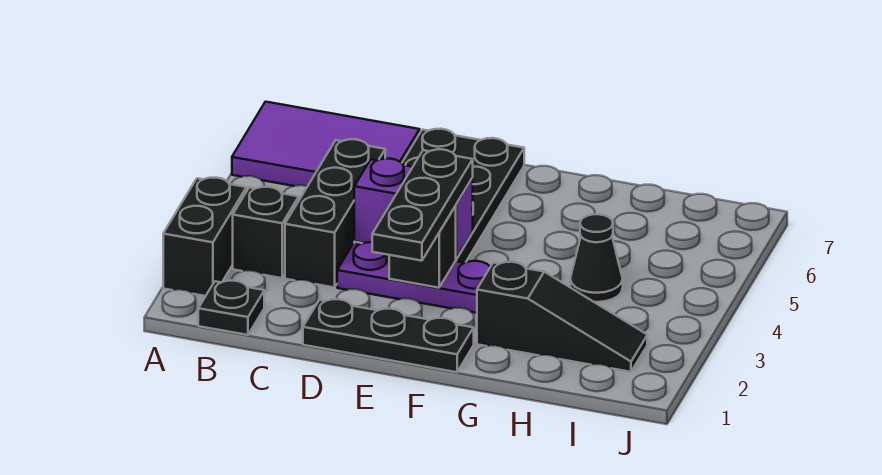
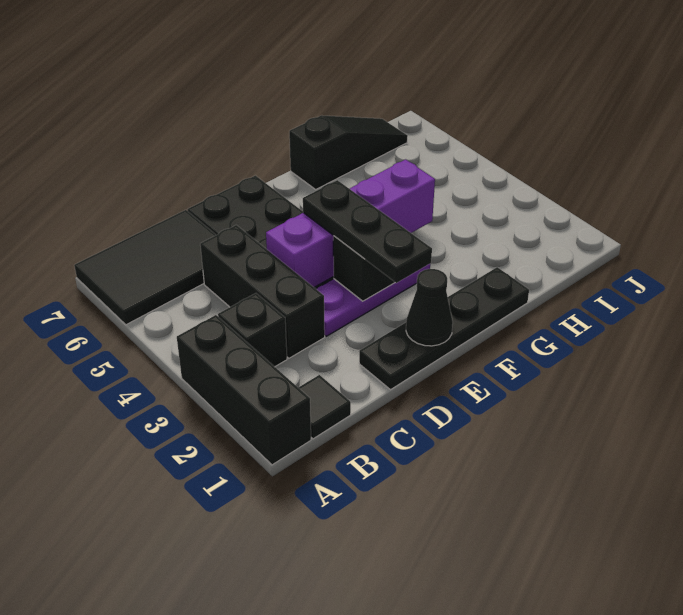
black 1x2 brick [163,178,246,296] -> black 1x3 brick [177,315,311,465]
purple 2x3 tile [232,102,420,186] -> black 2x3 tile [74,210,216,325]
black 1x1 plate [198,281,264,335] -> black 1x1 tile [298,375,351,439]
black 1x3 plate [303,299,474,372] -> black 1x4 plate [359,267,529,390]
purple 1x2 brick [354,159,473,259] -> purple 1x4 brick [266,159,435,287]
black 1x3 slope [477,262,647,372] -> black 1x3 slope moved to [289,115,408,189]
black 1x1 cone [570,214,623,302] -> black 1x1 cone moved to [406,269,453,346]

